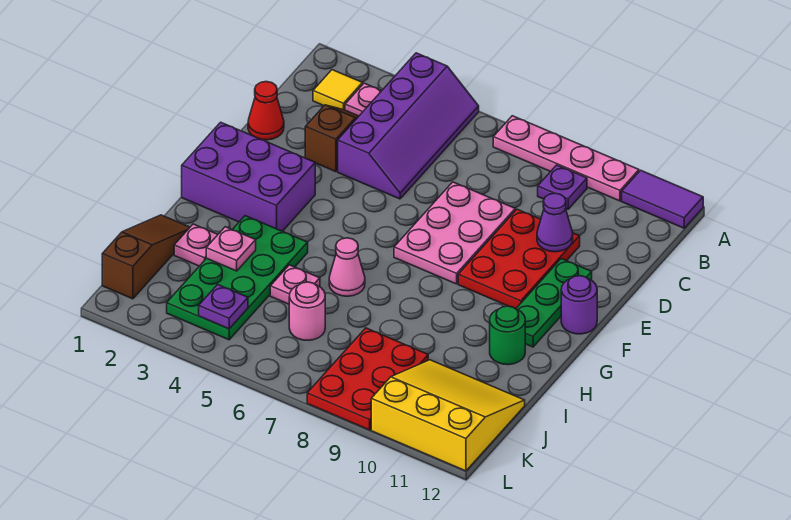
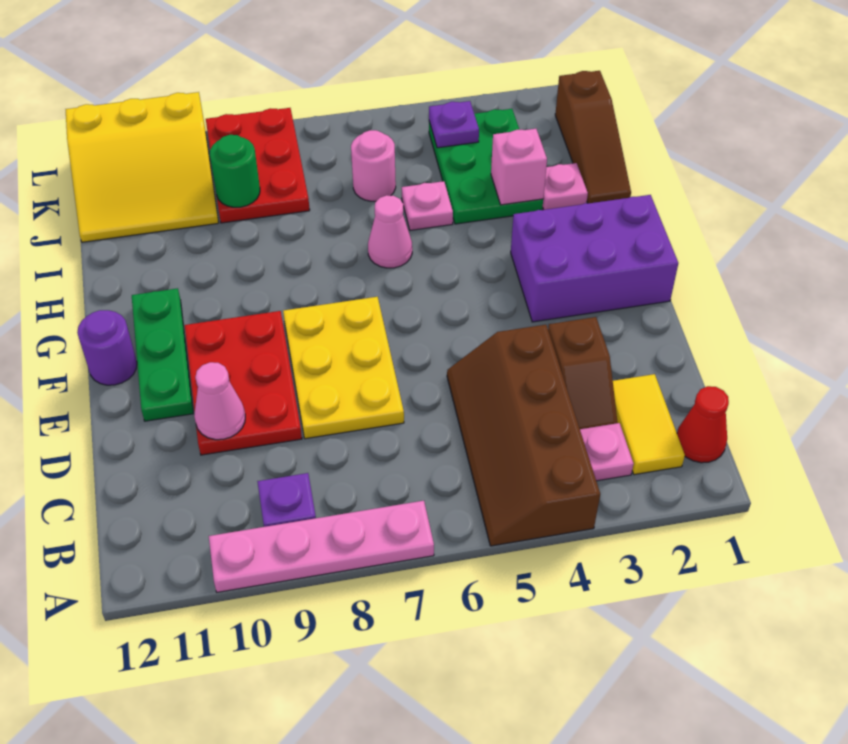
purple 2x4 slope [338,53,479,199] -> brown 2x4 slope [447,325,600,546]
purple 1x2 tile [622,170,703,228] -> none
yellow 1x1 tile [313,70,363,110] -> yellow 1x2 tile [613,374,685,475]
red 1x1 cone [248,82,284,140] -> red 1x1 cone moved to [677,386,729,463]
pink 2x3 plate [394,182,515,284] -> yellow 2x3 plate [283,297,404,439]
purple 1x1 cone [537,193,573,252] -> pink 1x1 cone [194,362,245,440]
green 2x4 plate [167,216,308,340] -> green 2x3 plate [429,109,543,224]
green 1x1 round brick [490,306,525,365] -> green 1x1 round brick moved to [210,135,260,207]
pink 1x1 plate [206,227,256,271] -> pink 1x1 brick [491,129,547,205]

